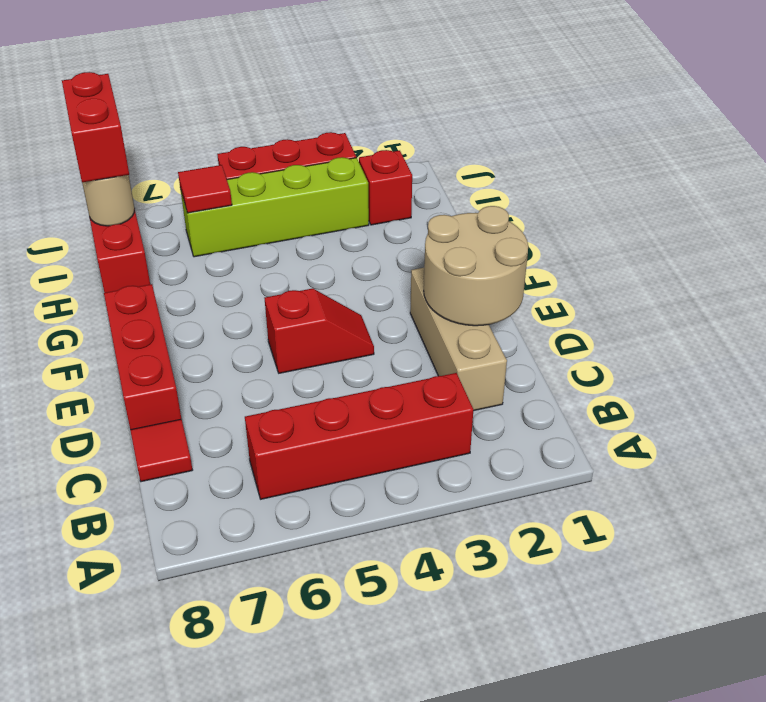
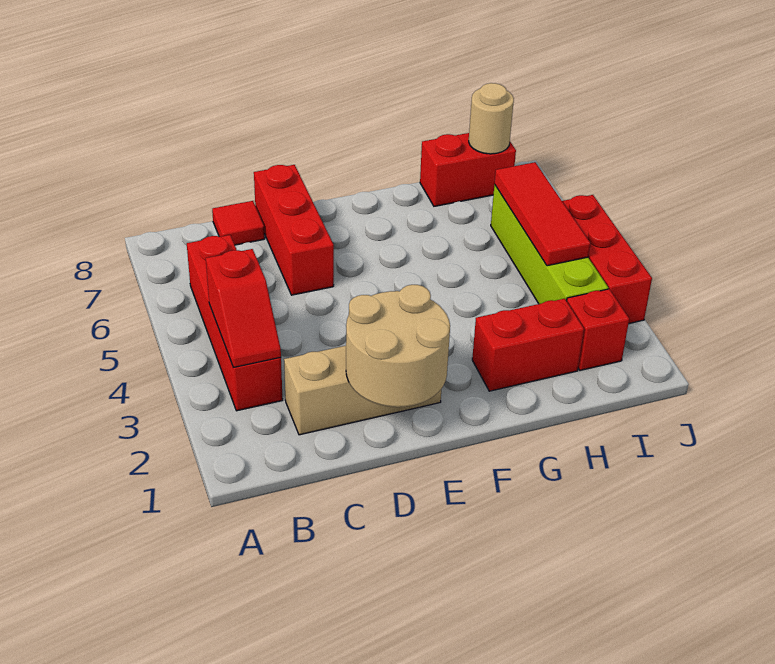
red 1x3 brick [104,284,181,430] -> red 1x3 brick turned to [254,165,334,295]
red 1x2 slope [265,288,374,373] -> red 1x2 slope moved to [206,249,281,367]
red 1x1 tile [178,165,232,213] -> red 1x3 tile [495,162,590,266]
red 1x2 brick [62,72,129,182] -> red 1x2 brick moved to [472,299,584,391]

